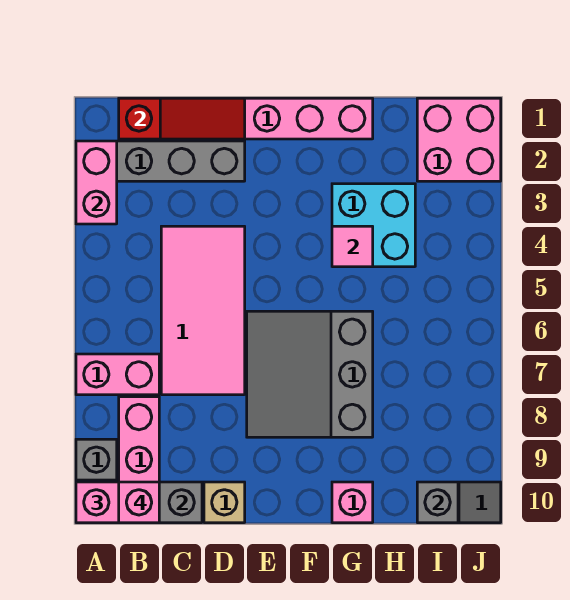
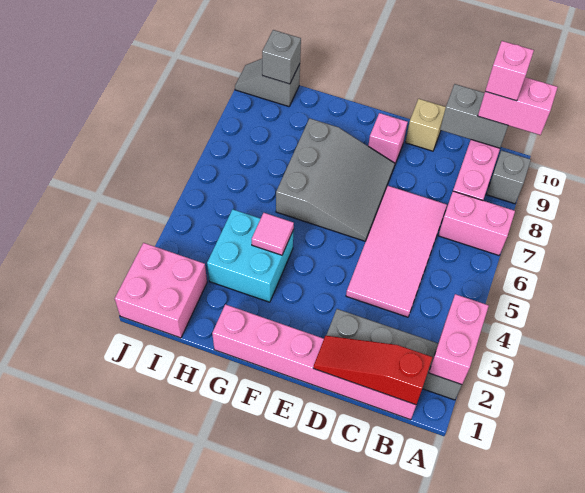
pink 1x1 brick [332,482,373,523] -> pink 1x1 brick moved to [368,113,408,164]

